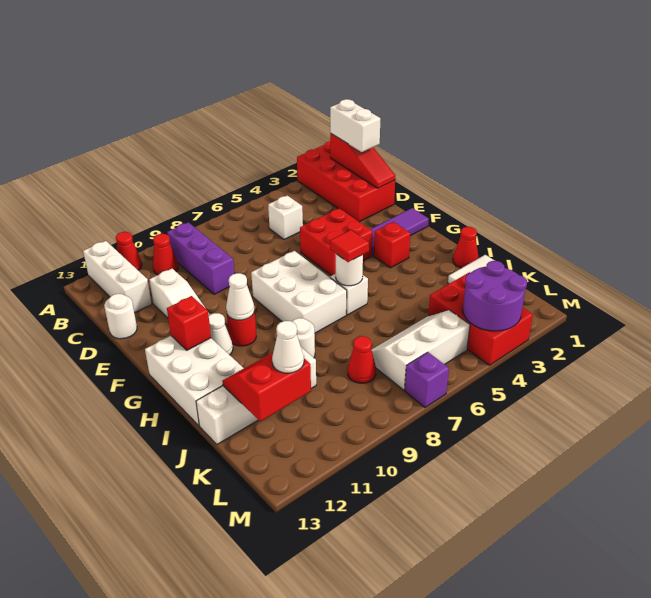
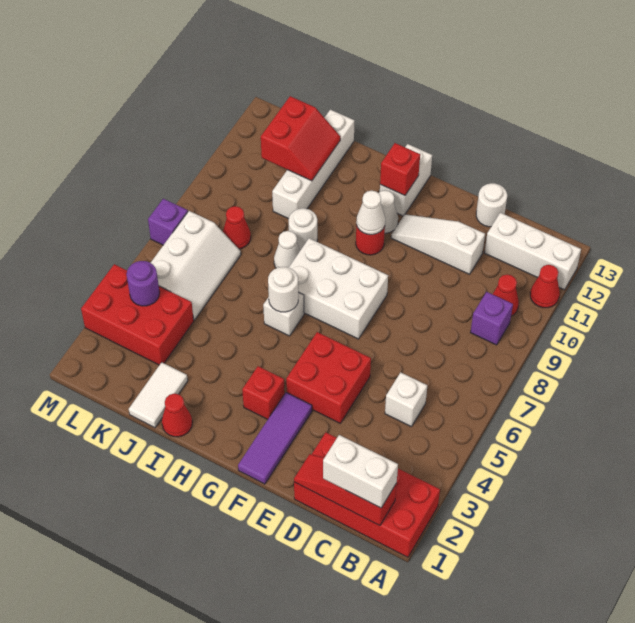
purple 1x3 brick [167,222,234,294] -> purple 1x1 brick [470,292,513,345]
white 2x3 brick [145,336,244,426] -> white 1x2 brick [380,144,432,216]
red 1x1 tile [330,230,369,262] -> none
white 1x1 cone [272,321,304,373] -> white 1x1 cone moved to [274,231,300,268]
purple 2x2 round brick [463,261,527,331] -> purple 1x1 round brick [127,261,159,306]

